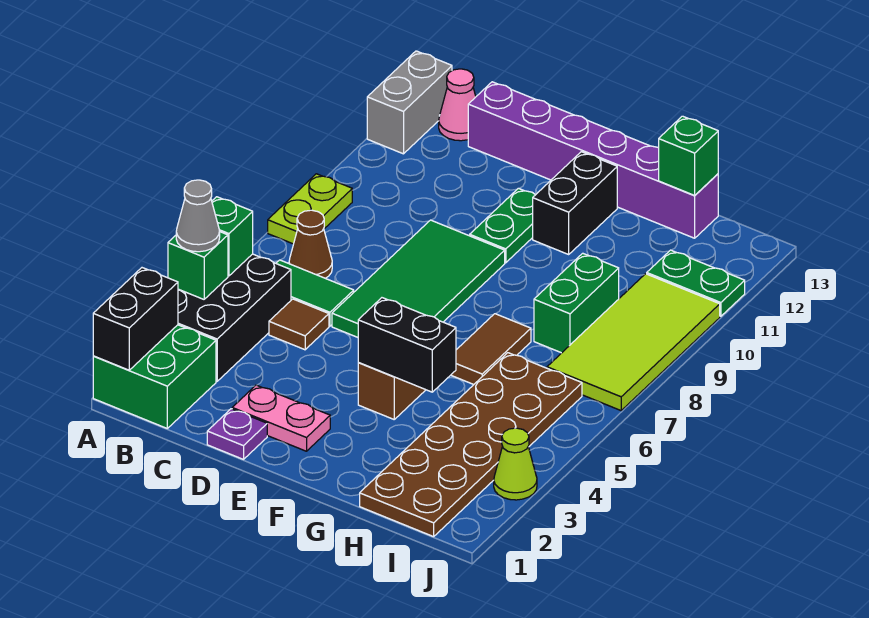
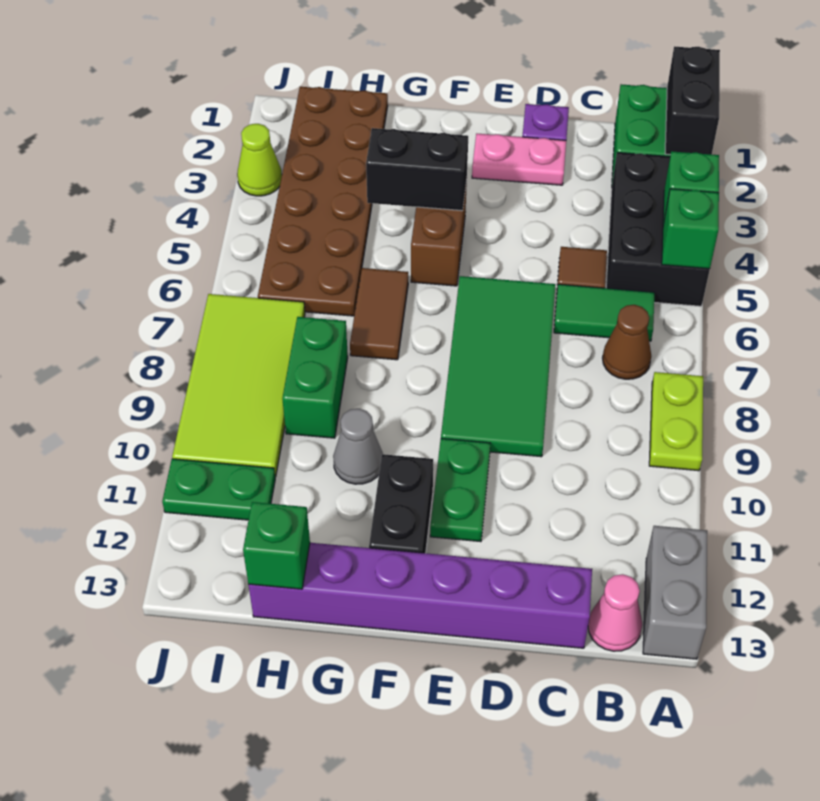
grey 1x1 cone [176,180,220,252] -> grey 1x1 cone moved to [333,409,383,484]

